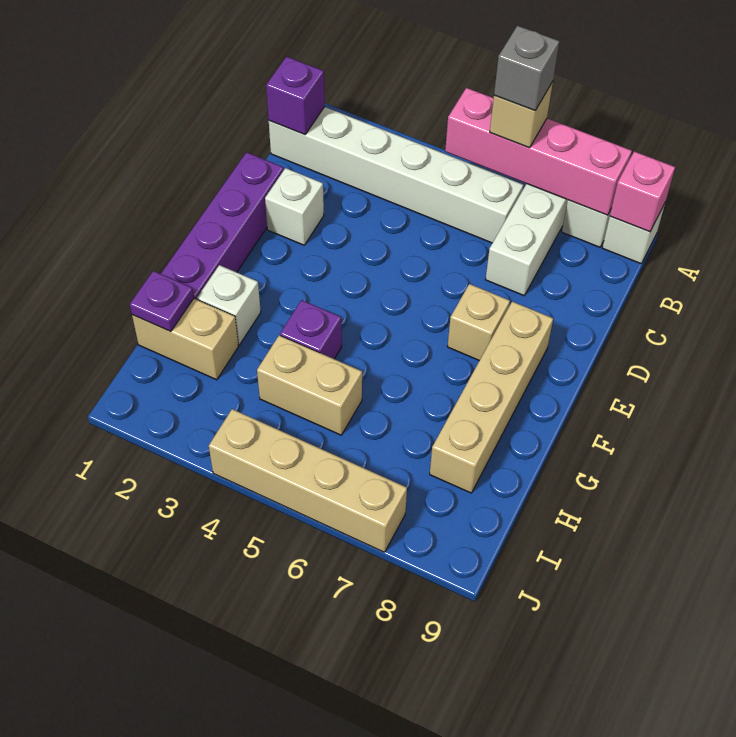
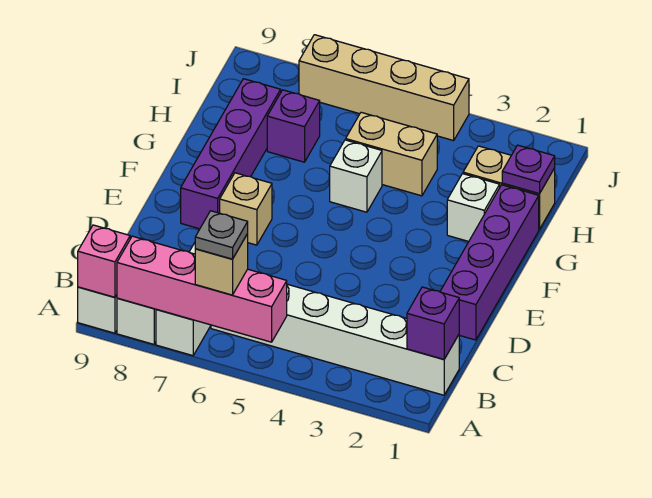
grey 1x1 brick [494,26,559,110] -> grey 1x1 plate [195,211,248,259]
white 1x1 brick [265,168,324,245] -> white 1x1 brick moved to [330,140,382,212]
tan 1x4 brick [430,302,553,493] -> purple 1x4 brick [181,79,281,229]
purple 1x1 brick [280,300,342,359] -> purple 1x1 brick moved to [267,90,320,162]

